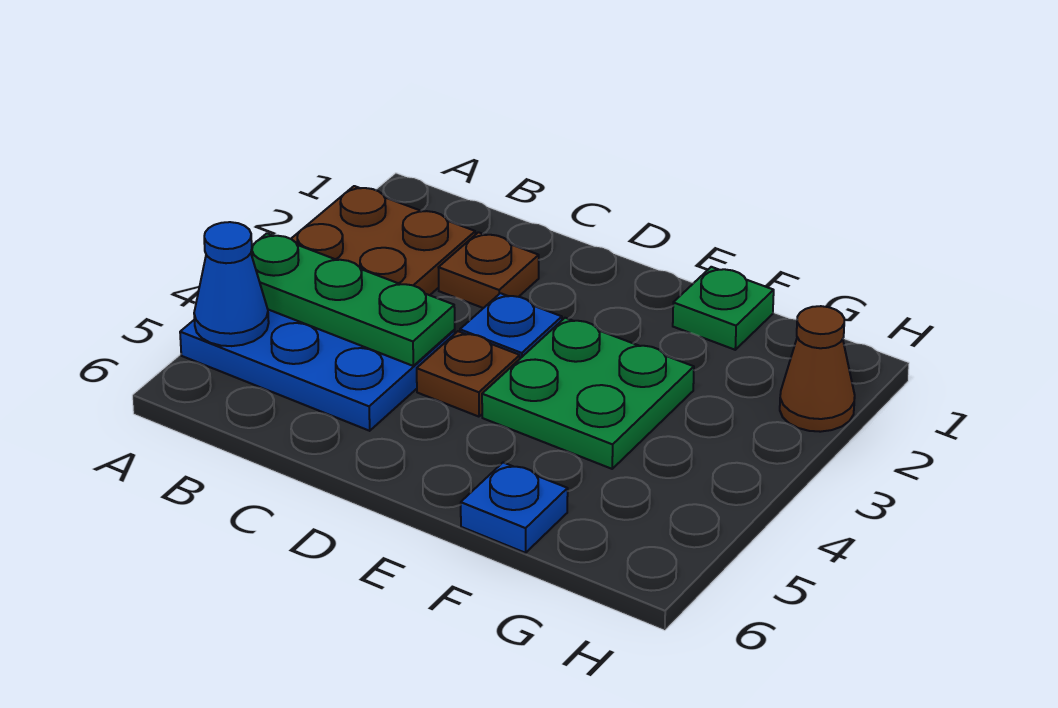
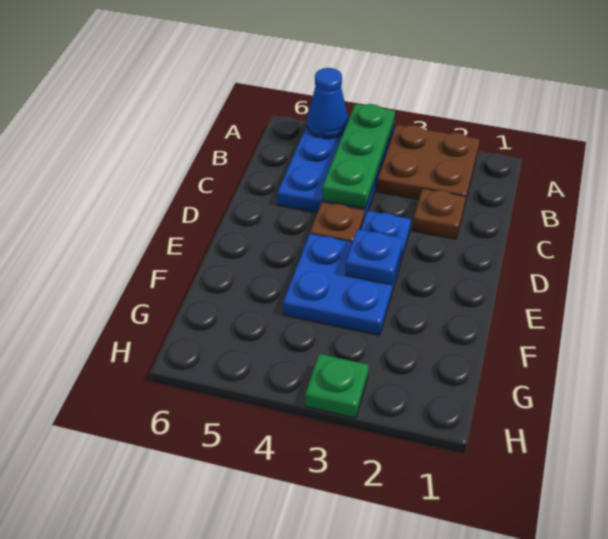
green 2x2 plate [482,318,694,469] -> blue 2x2 plate [283,234,401,335]
green 1x1 plate [673,267,774,350] -> green 1x1 plate moved to [305,354,369,418]
blue 1x1 plate [461,463,568,553] -> blue 1x1 plate moved to [345,229,403,285]
brown 1x1 cone [780,306,855,432] -> none

